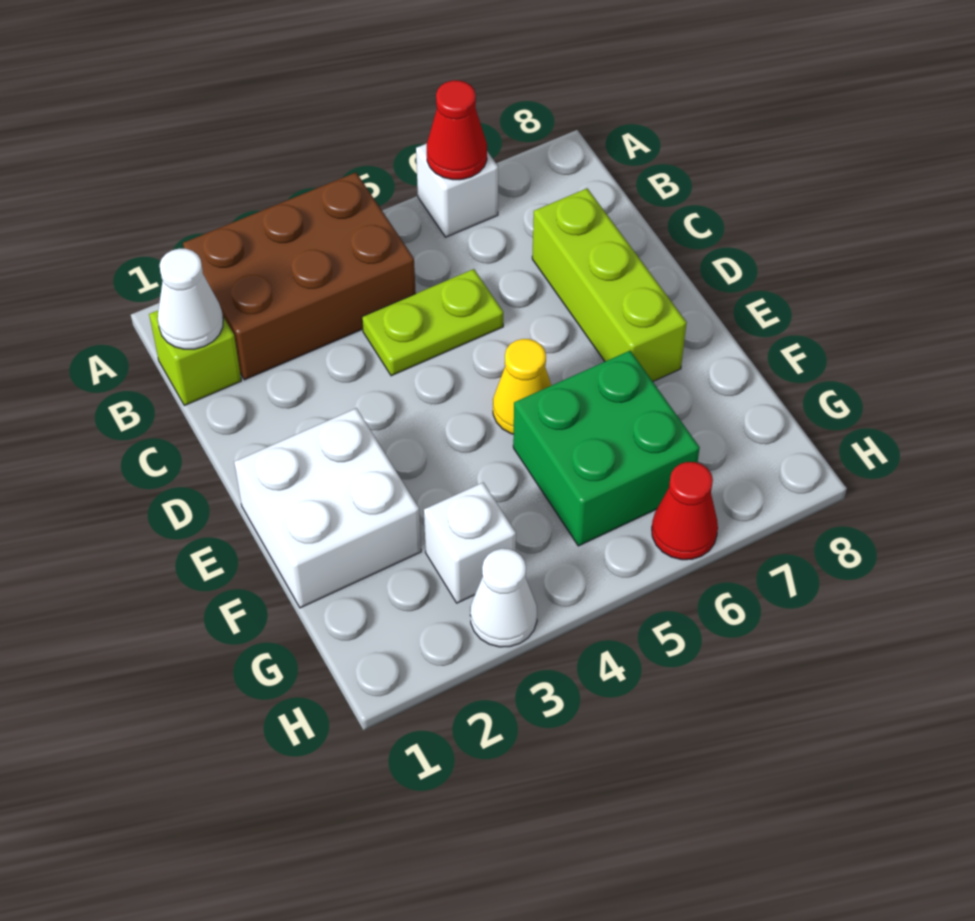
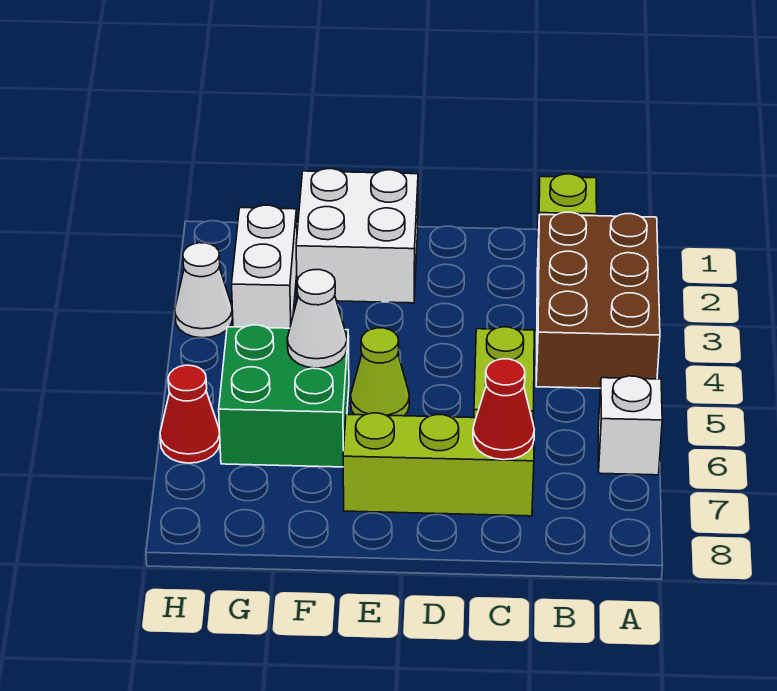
red 1x1 cone [427,80,487,180] -> red 1x1 cone moved to [473,359,534,460]
white 1x1 cone [158,249,223,349] -> white 1x1 cone moved to [287,270,347,368]
yellow 1x1 cone [493,339,551,434] -> lime 1x1 cone [351,328,409,416]
white 1x1 brick [424,483,516,603] -> white 1x2 brick [232,205,297,328]

